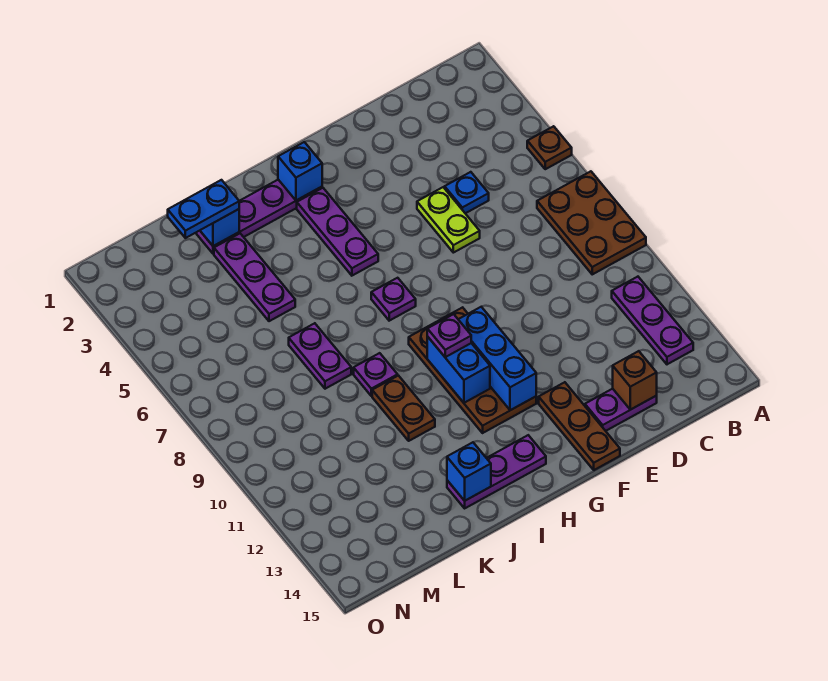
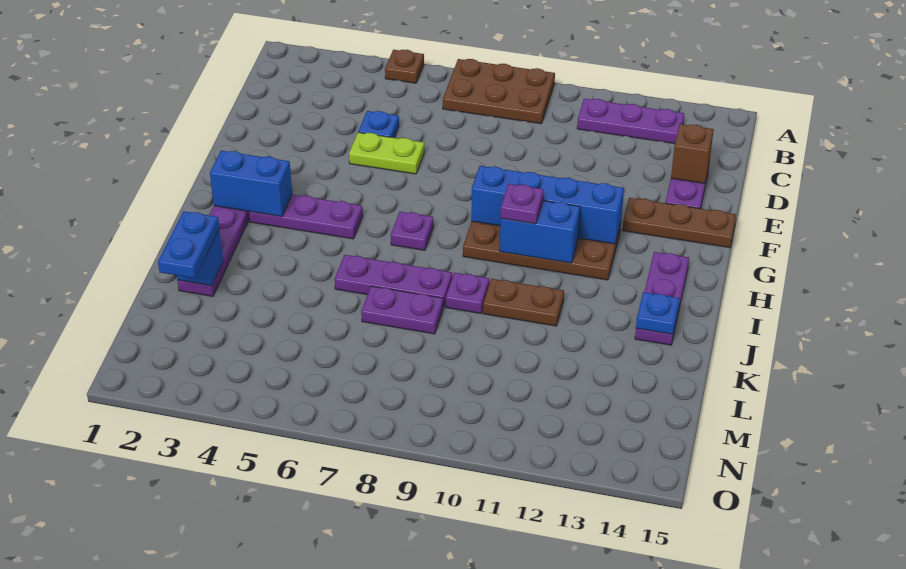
blue 1x3 brick [458,307,536,410] -> blue 1x4 brick [471,166,624,244]
blue 1x1 brick [278,142,322,200] -> blue 1x2 brick [210,151,292,217]
blue 1x1 brick [447,442,491,501] -> blue 1x1 plate [636,292,680,334]
purple 1x3 plate [214,234,295,321] -> purple 1x3 plate moved to [335,255,452,306]

